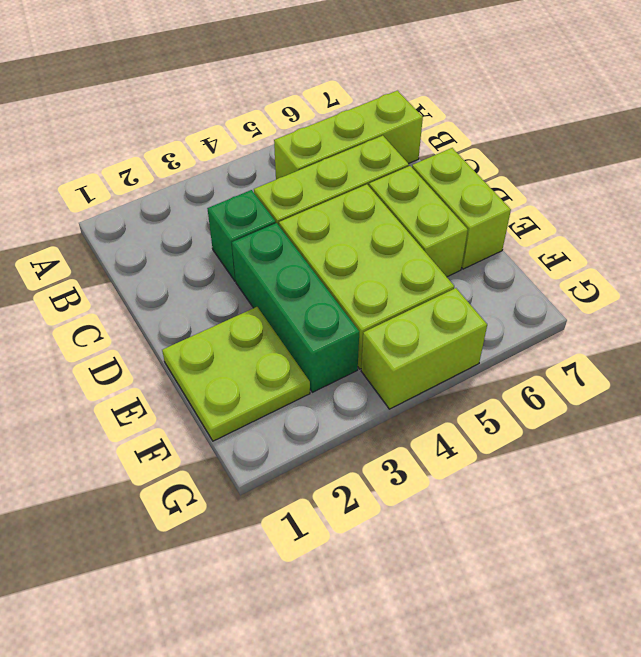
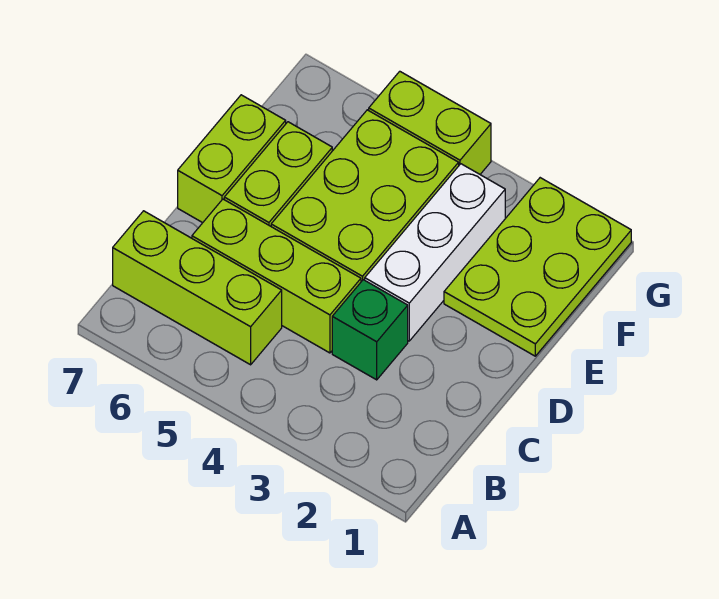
green 1x3 brick [232,223,359,392] -> white 1x3 brick [365,164,505,341]
lime 2x2 plate [162,307,310,441] -> lime 2x3 plate [444,178,631,356]

